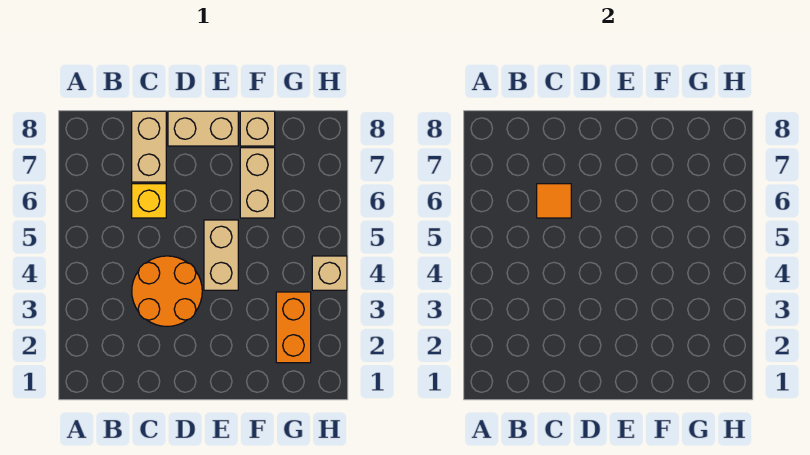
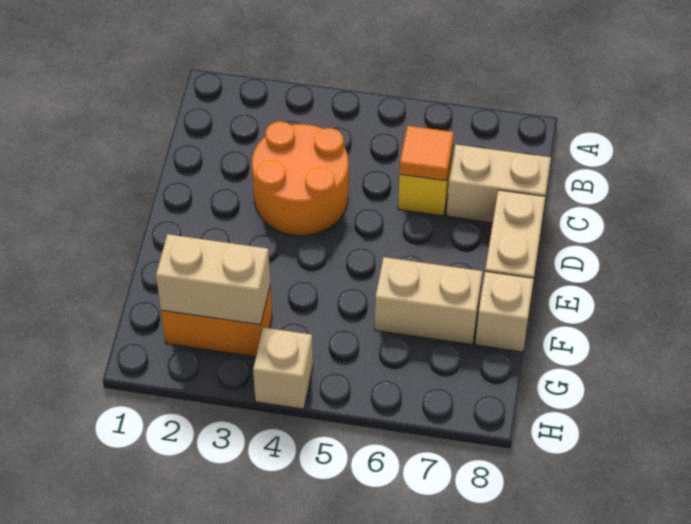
tan 1x2 brick [204,220,238,290] -> tan 1x2 brick moved to [156,234,270,325]

